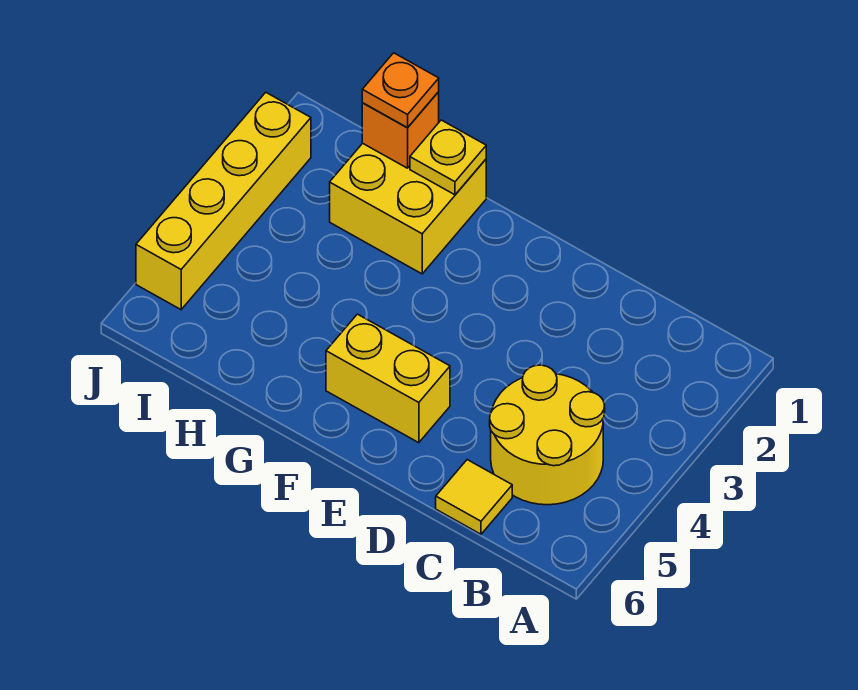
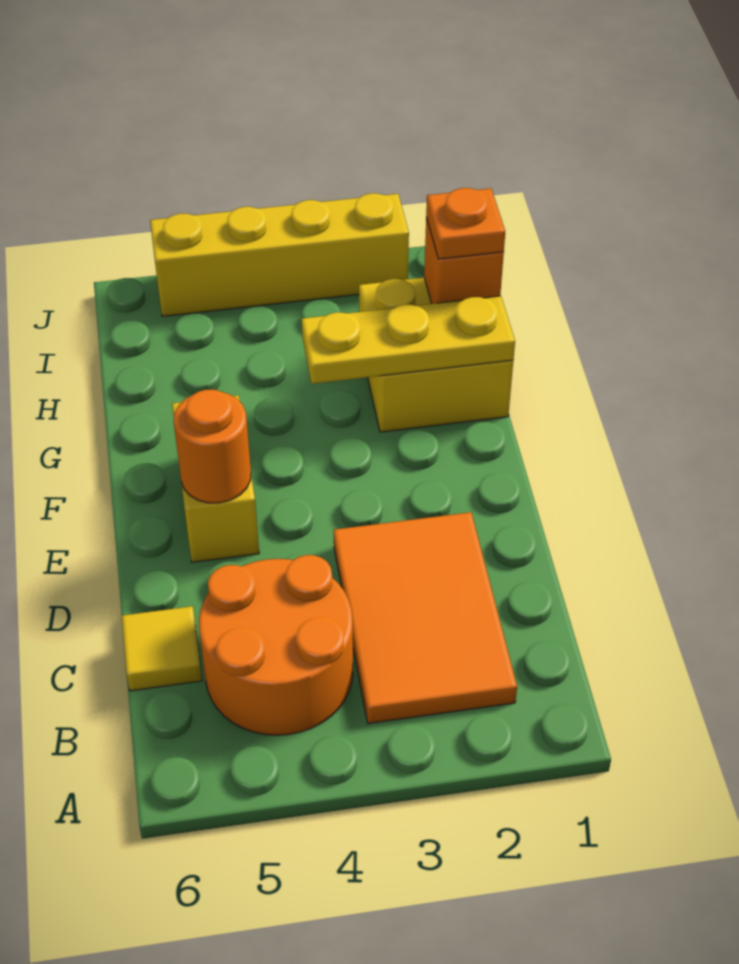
none -> orange 2x3 tile [333,512,517,723]
yellow 2x2 round brick [490,365,605,505] -> orange 2x2 round brick [199,555,353,735]
none -> orange 1x1 round brick [174,390,251,503]
yellow 1x1 plate [410,120,486,195] -> yellow 1x3 plate [302,296,515,384]

